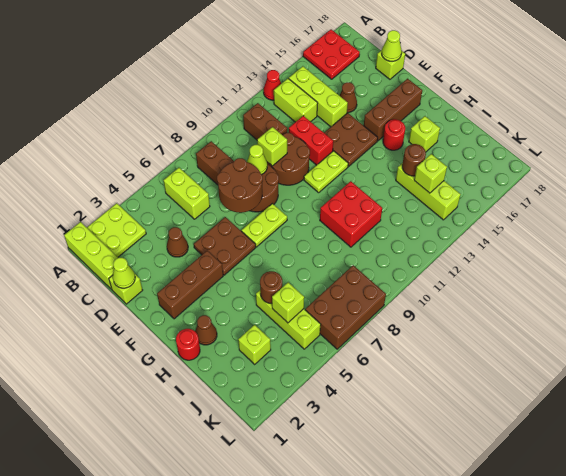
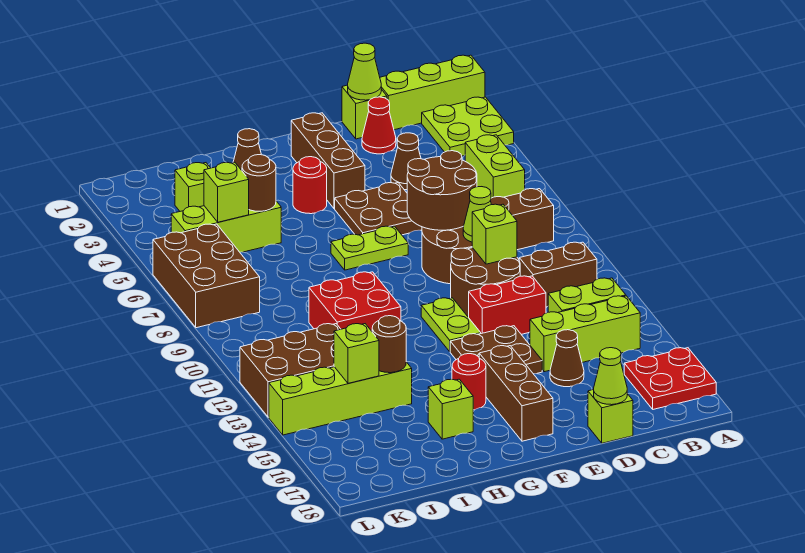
red 1x1 cone [264,70,281,100] -> red 1x1 cone moved to [362,97,396,154]
lime 1x2 brick [164,168,210,219] -> lime 1x2 brick turned to [465,135,525,198]
lime 1x2 plate [241,204,287,247] -> lime 1x2 plate turned to [331,226,408,270]
red 1x1 round brick [176,329,200,360] -> red 1x1 round brick moved to [293,157,327,214]
lime 1x3 brick [396,163,461,220] -> lime 1x4 brick [269,362,412,435]
none -> brown 2x3 brick [240,324,340,417]

